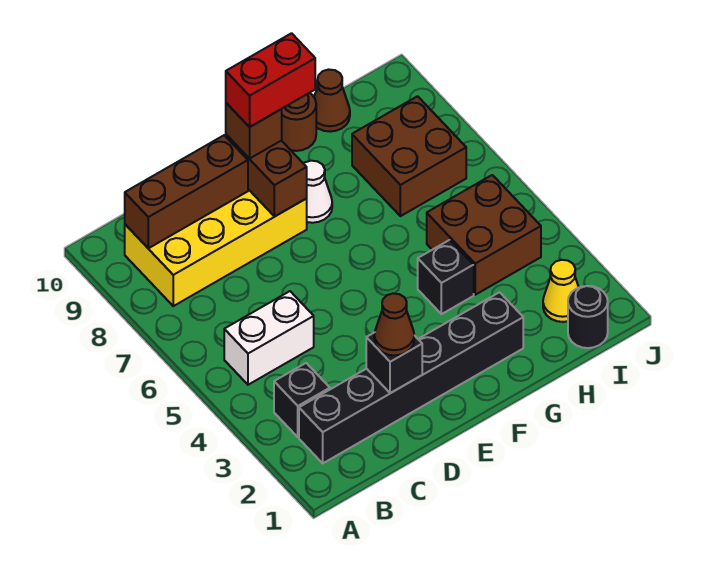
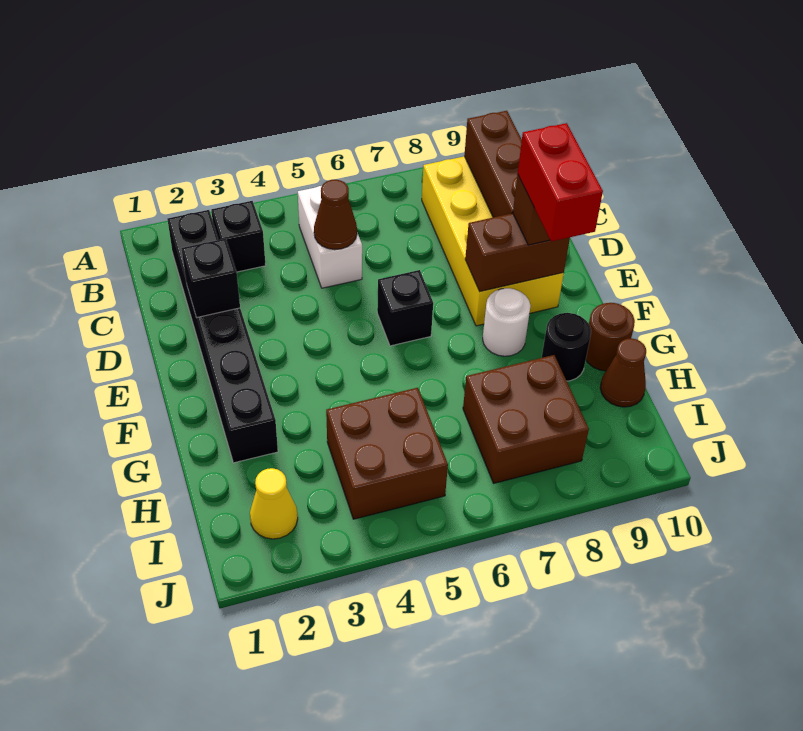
brown 1x1 cone [374,293,414,355] -> brown 1x1 cone moved to [314,180,357,250]
white 1x1 cone [304,161,332,223] -> white 1x1 round brick [483,288,531,356]
black 1x1 brick [418,240,474,314] -> black 1x1 brick moved to [377,270,433,346]
black 1x1 round brick [568,286,608,348] -> black 1x1 round brick moved to [542,313,591,381]

